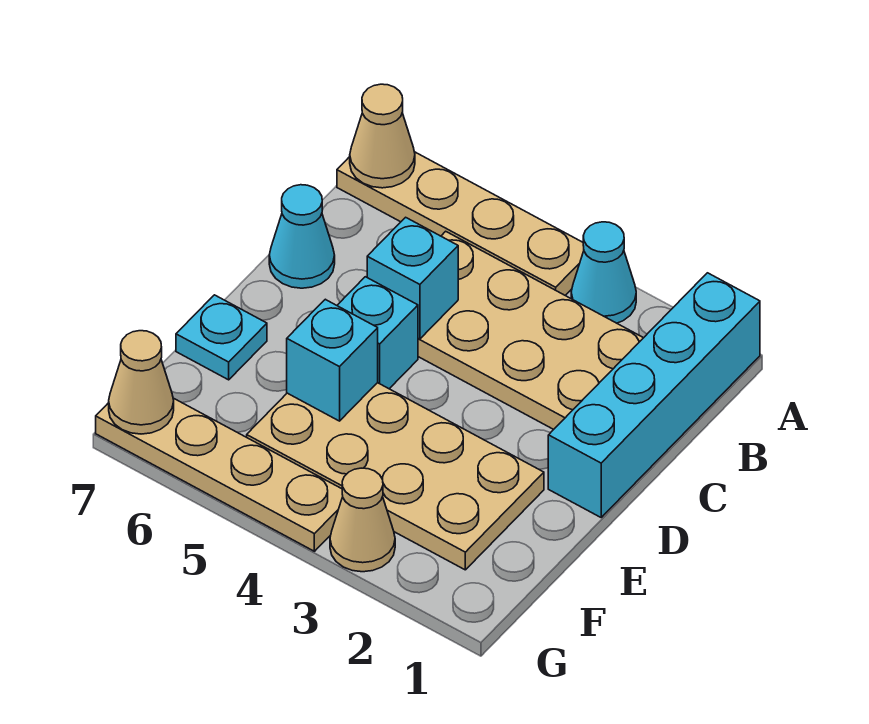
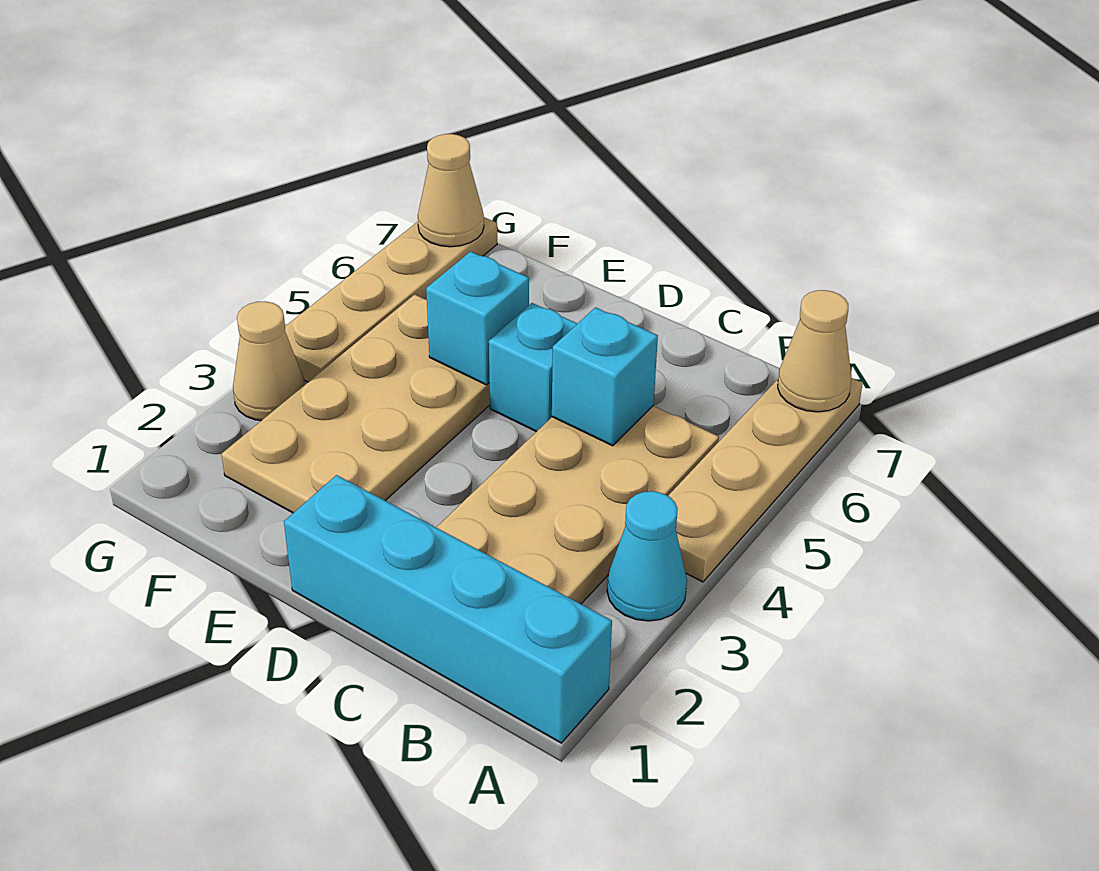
cyan 1x1 cone [269,185,335,288] -> none
cyan 1x1 plate [176,295,267,380] -> none

